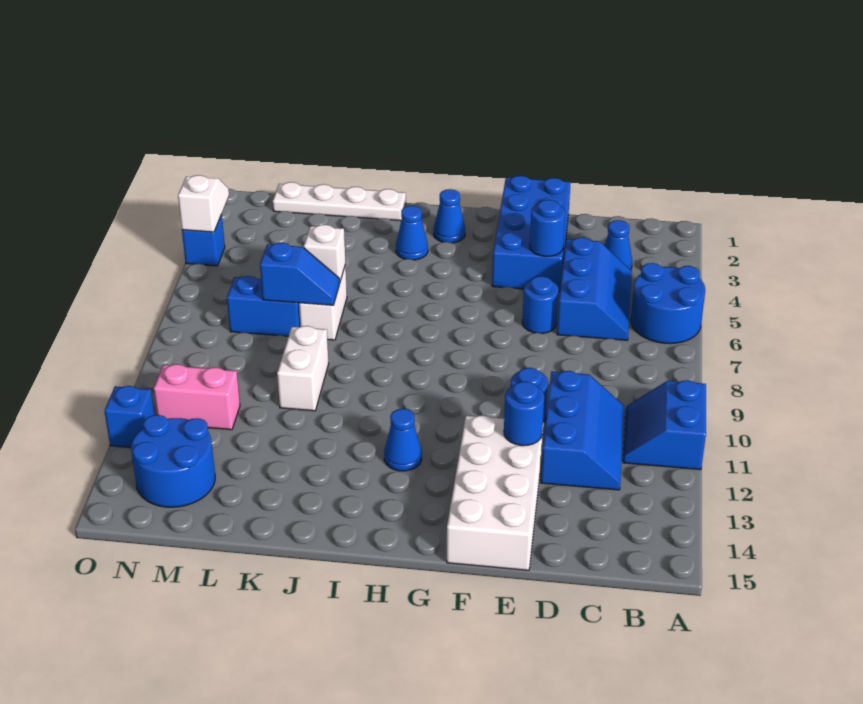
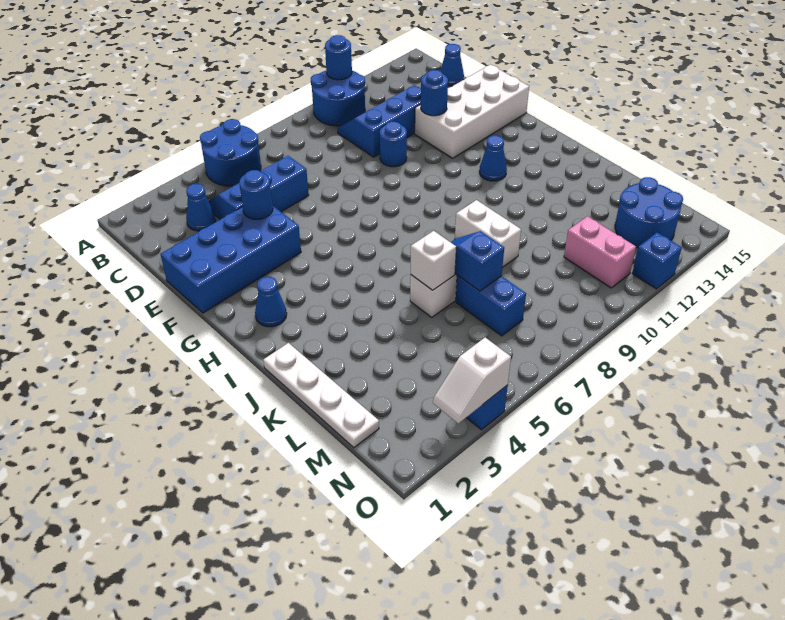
blue 2x2 slope [623,380,706,470] -> blue 2x2 round brick [311,71,365,126]
blue 1x1 round brick [522,276,558,333] -> blue 1x1 round brick moved to [325,35,352,80]
blue 1x1 cone [396,206,428,260] -> blue 1x1 cone moved to [440,44,464,86]
white 1x2 brick [277,326,329,411] -> white 1x2 brick turned to [455,200,521,267]

